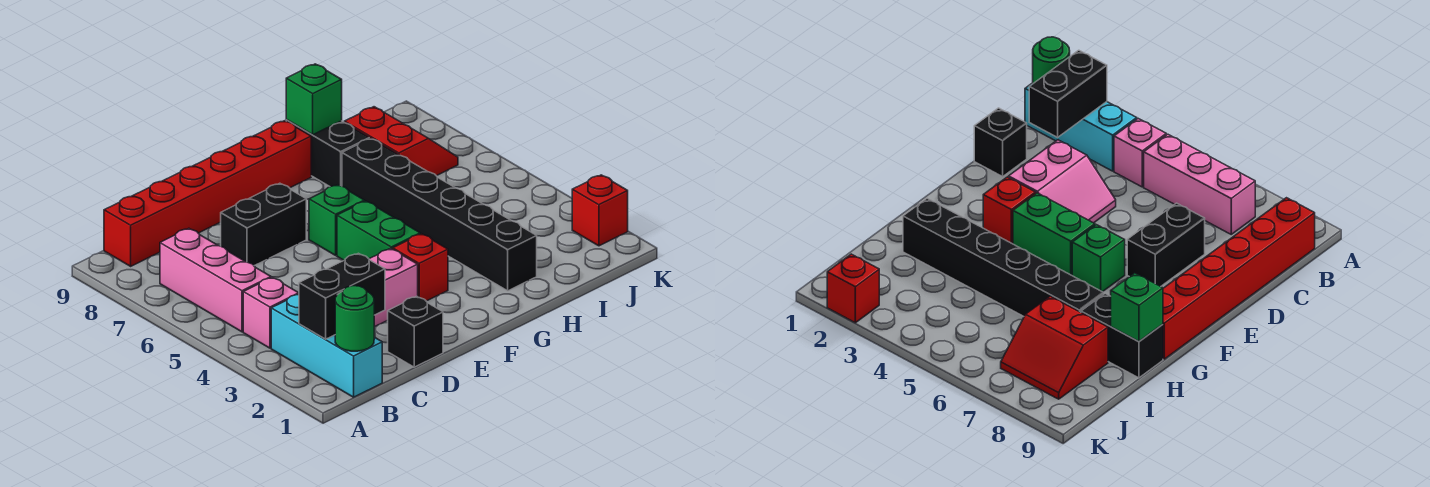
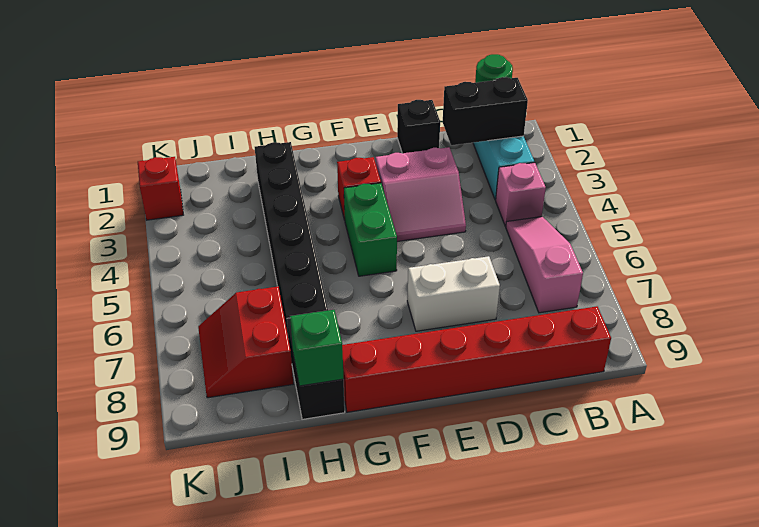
pink 1x3 brick [160,228,271,332] -> pink 1x3 slope [506,217,583,313]
black 1x2 brick [221,183,306,266] -> white 1x2 brick [407,256,500,331]
green 1x1 brick [309,185,365,255] -> none

